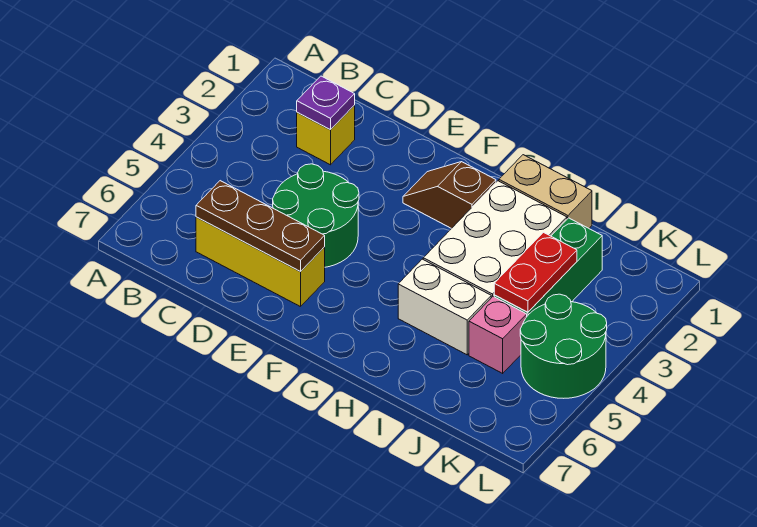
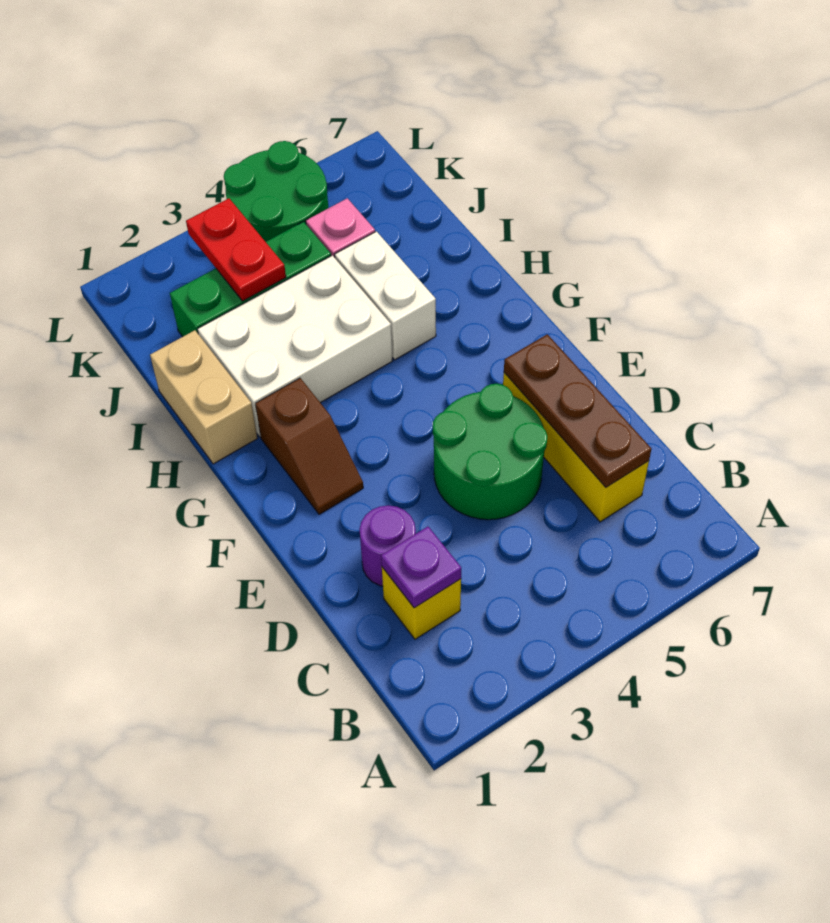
none -> purple 1x1 round brick [360,505,416,586]
red 1x2 plate [494,232,577,312] -> red 1x2 plate turned to [186,198,286,301]

